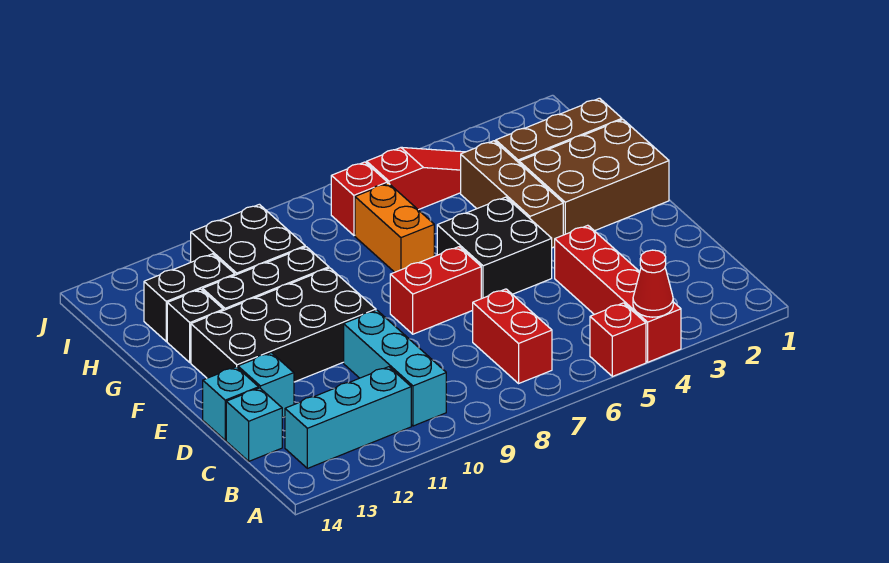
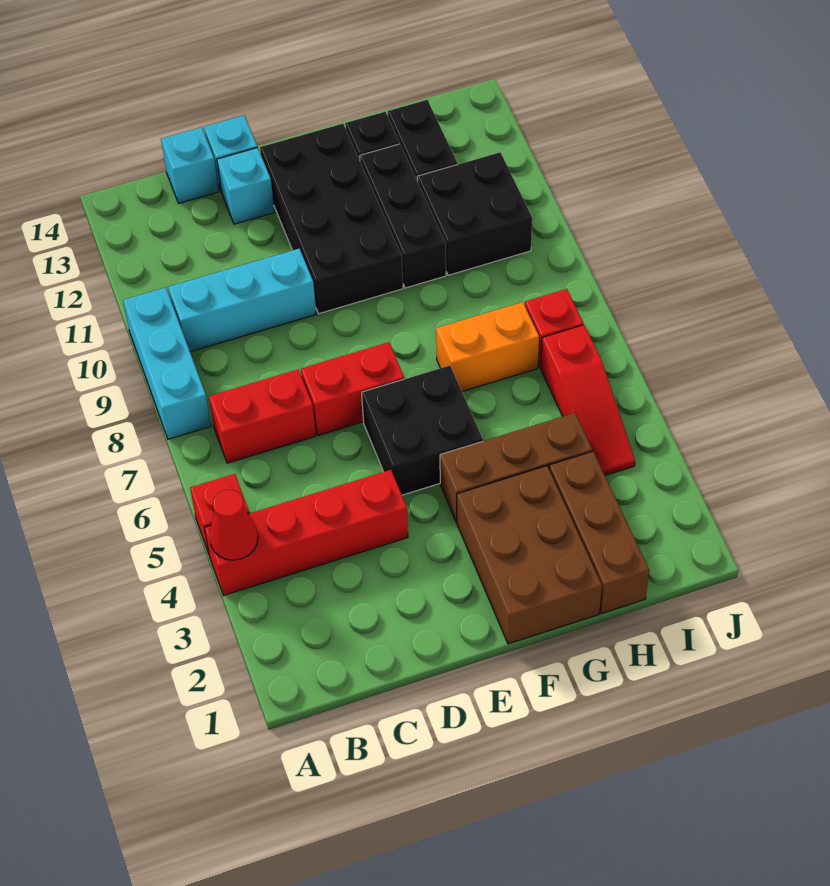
cyan 1x3 brick [285,367,411,468] -> cyan 1x3 brick moved to [123,287,211,439]
red 1x2 brick [390,247,481,334] -> red 1x2 brick turned to [301,342,404,435]

